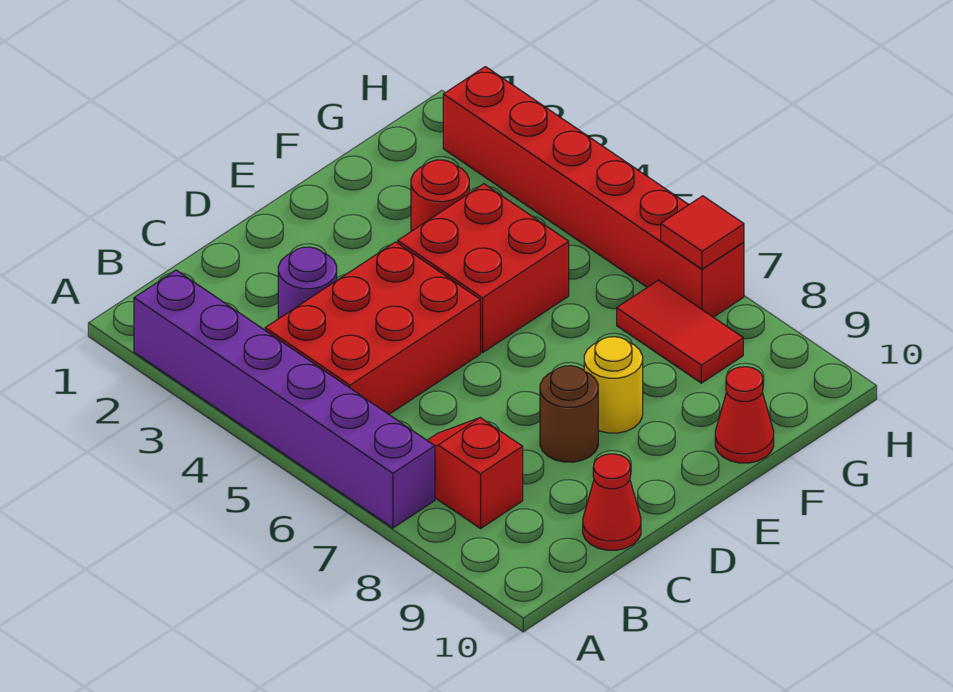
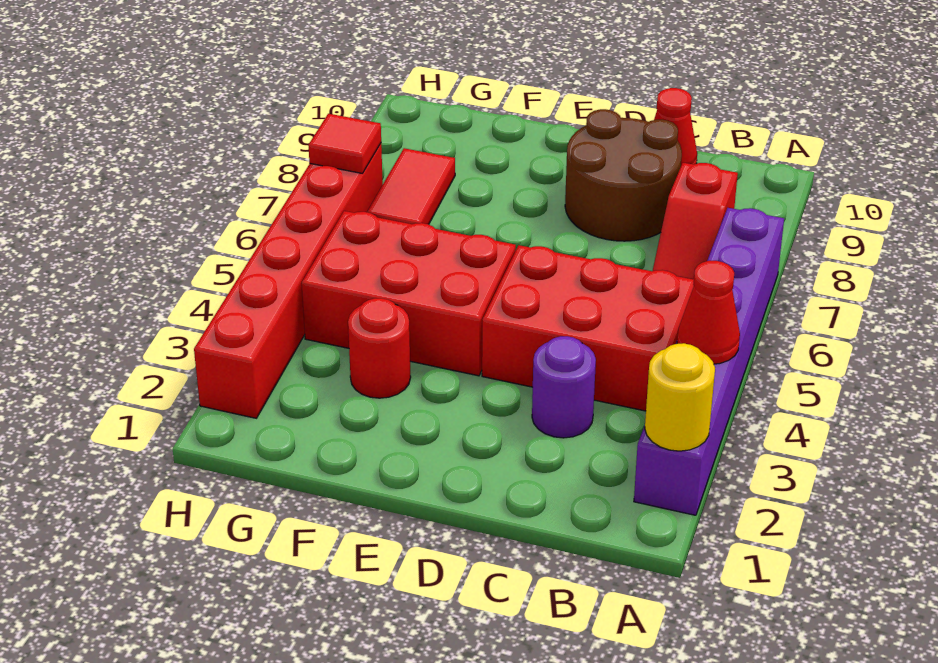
brown 1x1 round brick [540,366,598,462] -> brown 2x2 round brick [565,109,682,241]
red 2x2 brick [398,184,569,353] -> red 2x3 brick [302,211,516,376]
yellow 1x1 round brick [584,337,643,433] -> yellow 1x1 round brick moved to [645,343,715,451]
red 1x1 cone [715,367,774,463] -> red 1x1 cone moved to [677,261,740,364]

